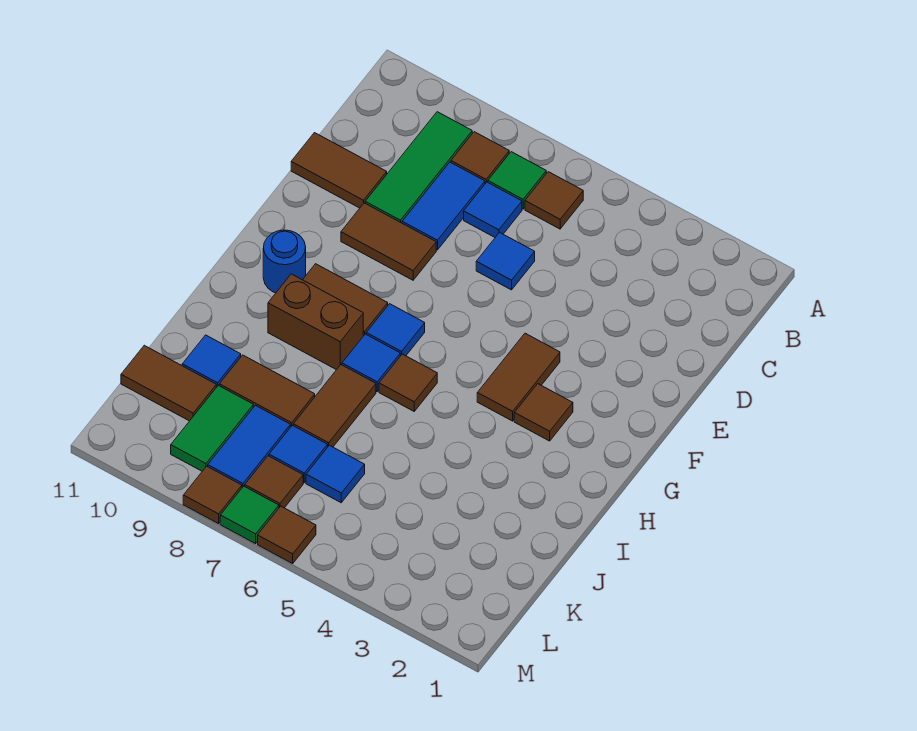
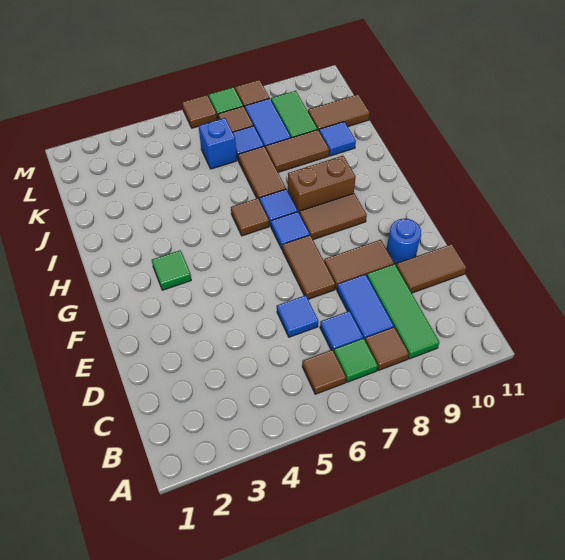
brown 1x2 tile [477,333,560,421] -> brown 1x2 tile moved to [283,235,335,299]
brown 1x1 tile [514,384,573,441] -> green 1x1 tile [152,251,191,290]
blue 1x1 round brick [263,230,306,293] -> blue 1x1 round brick moved to [387,219,421,264]
blue 1x1 tile [306,445,365,503] -> blue 1x1 brick [199,118,237,169]

